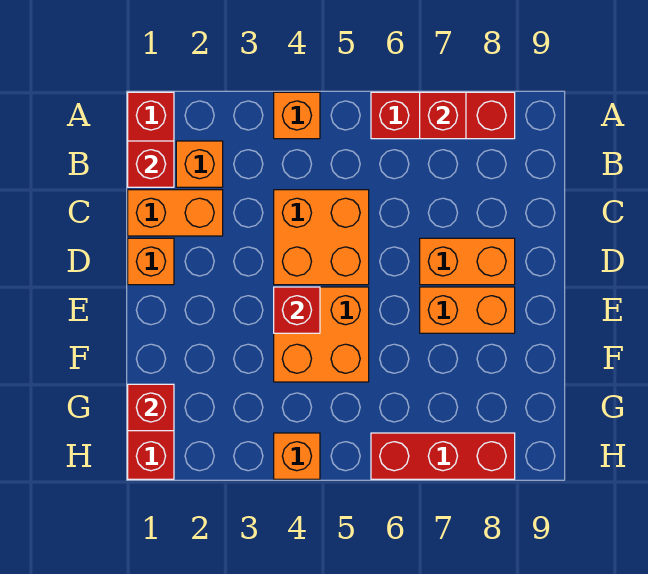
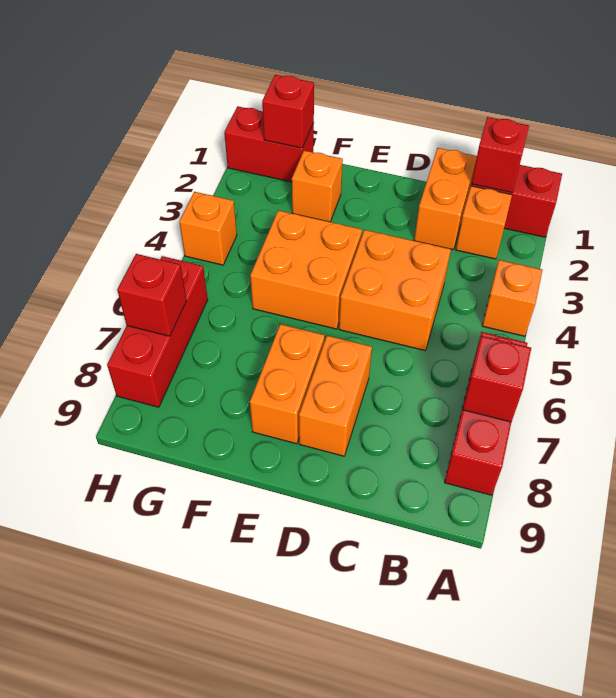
orange 1x1 brick [128,238,174,285] -> orange 1x1 brick moved to [292,151,343,222]
red 1x1 brick [274,287,320,333] -> red 1x1 brick moved to [117,254,186,336]

